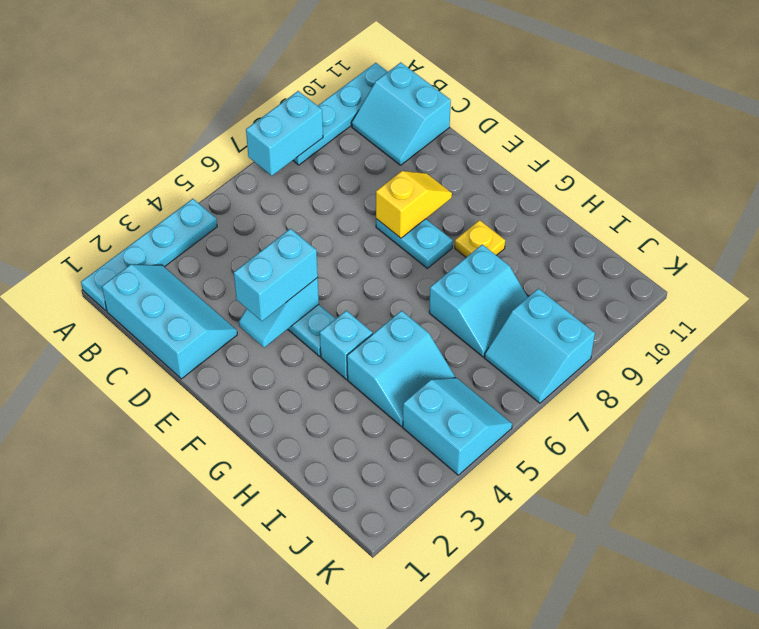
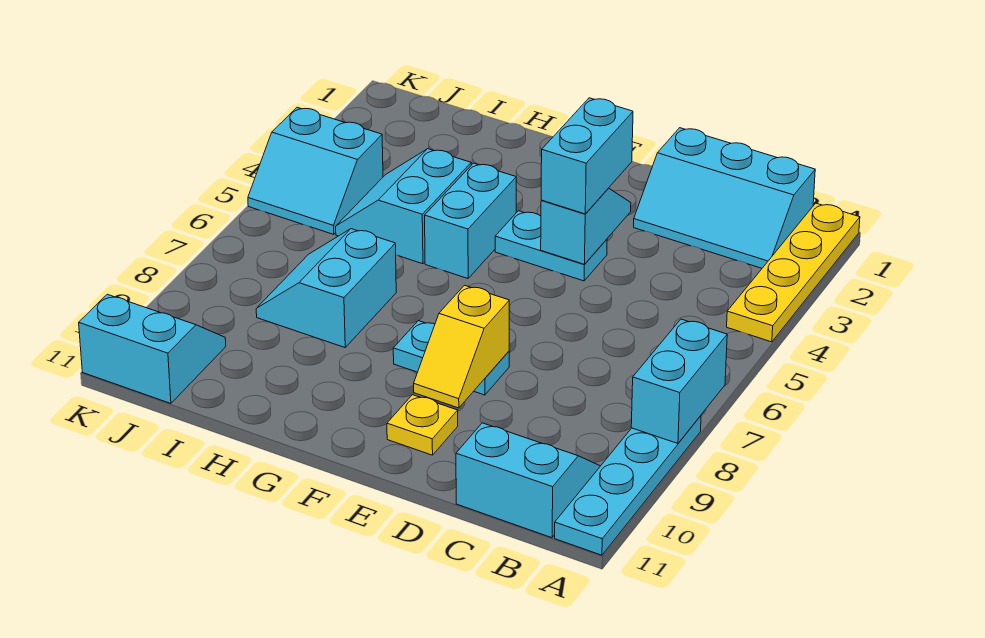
cyan 1x4 plate [81,199,217,311] -> yellow 1x4 plate [727,203,860,342]
cyan 1x1 brick [320,310,373,379] -> cyan 1x2 brick [425,163,516,278]
yellow 1x1 plate [455,220,505,257] -> yellow 1x1 plate moved to [387,395,458,455]
cyan 2x2 slope [484,289,595,403] -> cyan 2x2 slope moved to [79,294,226,403]

